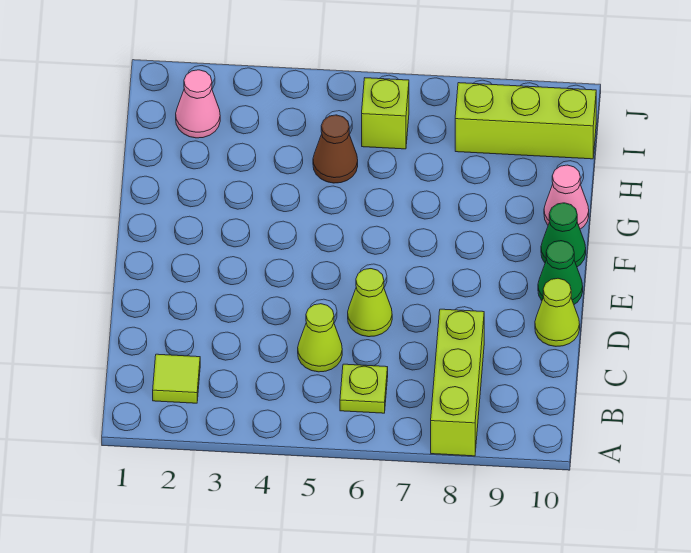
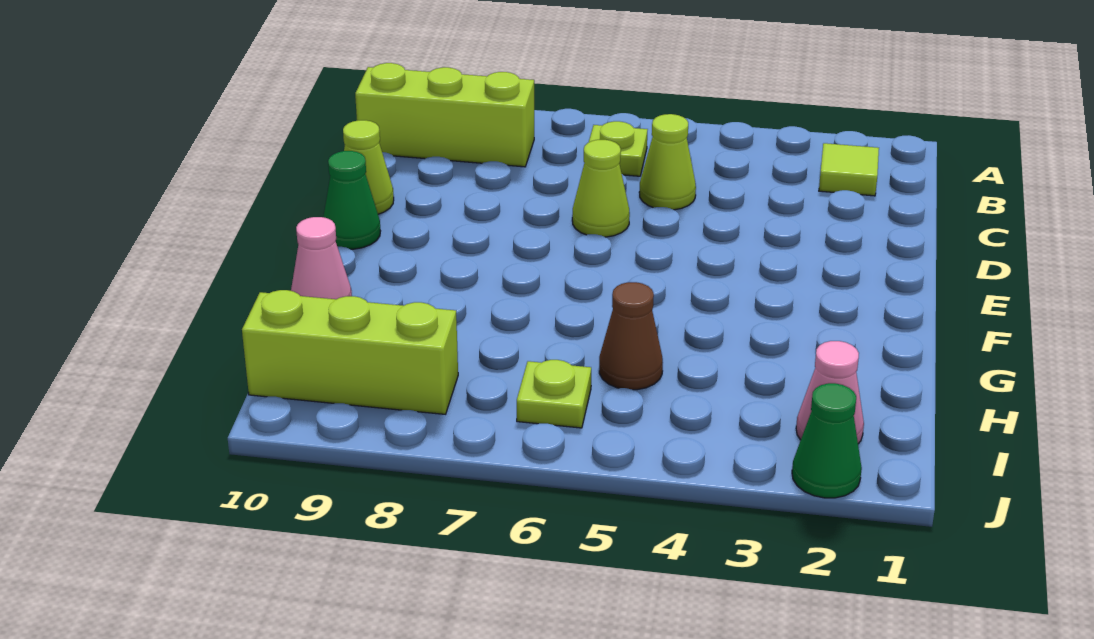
lime 1x3 brick [431,309,484,456] -> lime 1x3 brick turned to [355,63,534,167]
green 1x1 cone [541,203,586,267] -> green 1x1 cone moved to [792,383,862,498]
lime 1x1 brick [362,78,409,149] -> lime 1x1 plate [517,360,591,428]

